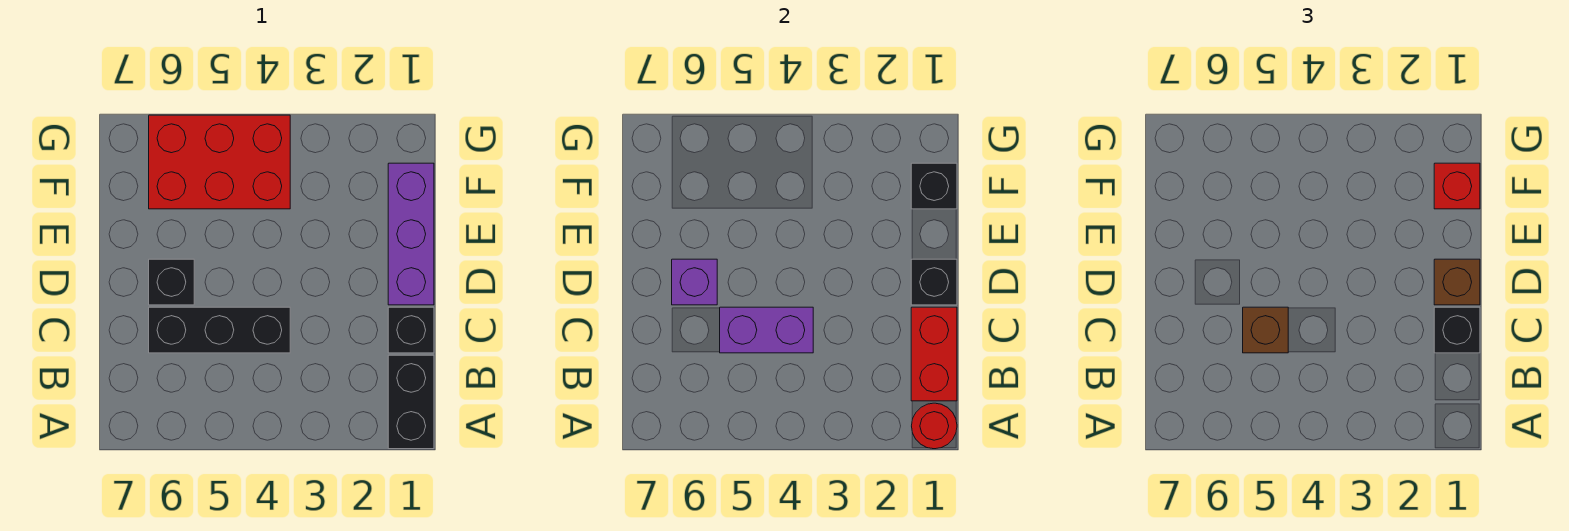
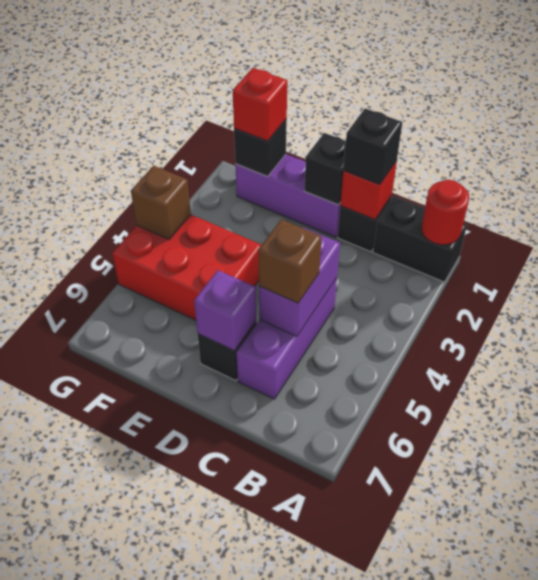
red 1x2 brick [911,307,957,401] -> red 1x1 brick [340,161,397,219]
black 1x3 brick [149,307,290,353] -> purple 1x3 brick [237,278,337,399]
brown 1x1 brick [1434,259,1480,305] -> brown 1x1 brick moved to [131,166,191,239]
red 2x3 brick [149,115,290,209] -> red 2x3 brick turned to [112,215,261,320]

